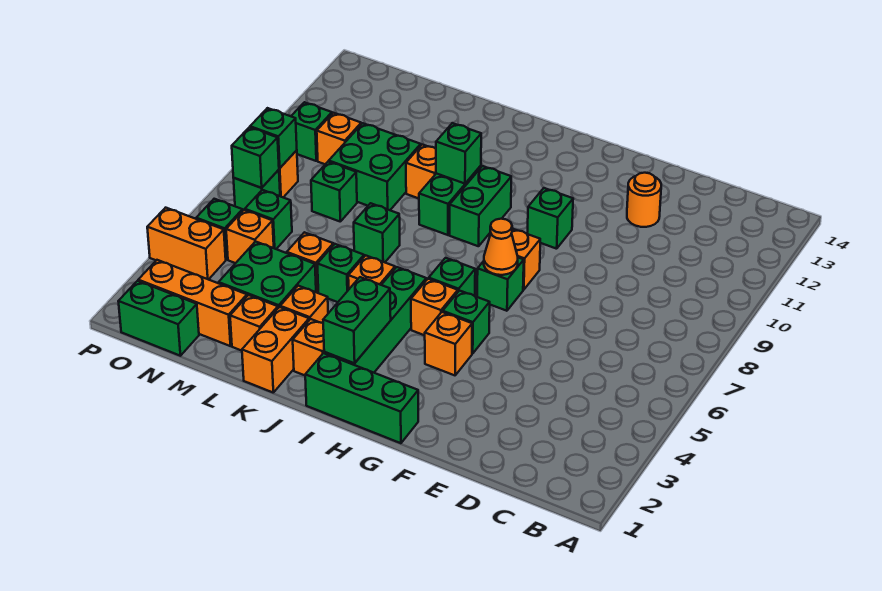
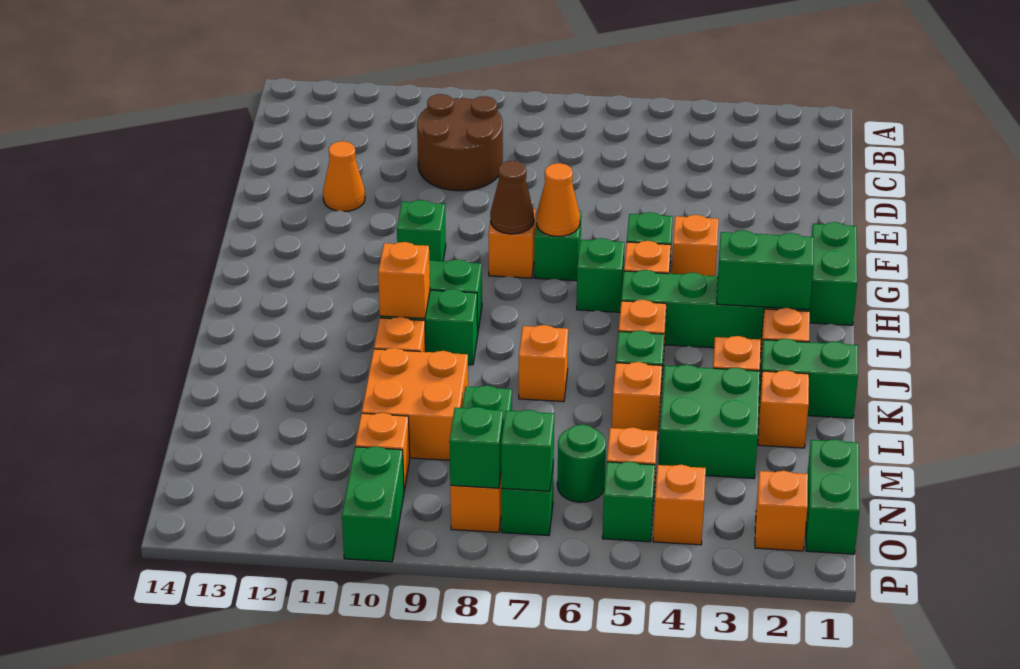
none -> brown 2x2 round brick [417,94,503,191]
orange 1x1 round brick [627,173,661,227] -> orange 1x1 cone [323,141,365,211]
green 1x3 brick [305,353,418,443] -> green 1x2 brick [810,222,857,325]
none -> brown 1x1 cone [490,161,534,234]
green 1x1 brick [436,123,481,184] -> orange 1x1 brick [378,242,430,319]
orange 1x2 brick [242,307,309,392] -> green 1x2 brick [759,339,858,418]
green 1x1 brick [354,203,400,262] -> orange 1x1 brick [519,325,568,402]
green 2x2 brick [329,123,421,210] -> orange 2x2 brick [362,348,468,460]
orange 1x3 brick [138,260,247,346] -> orange 1x1 brick [755,471,808,551]
green 1x1 brick [245,190,292,249] -> green 1x1 round brick [557,424,606,502]
orange 1x2 brick [147,208,226,280] -> orange 1x1 brick [653,465,706,545]
green 1x1 brick [291,102,332,161] -> green 1x2 brick [342,446,404,562]

